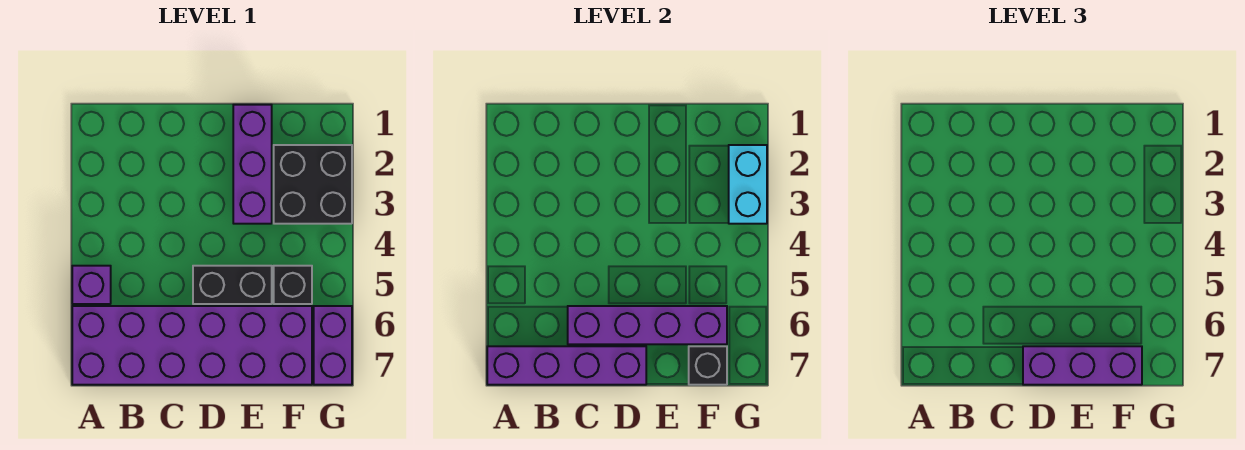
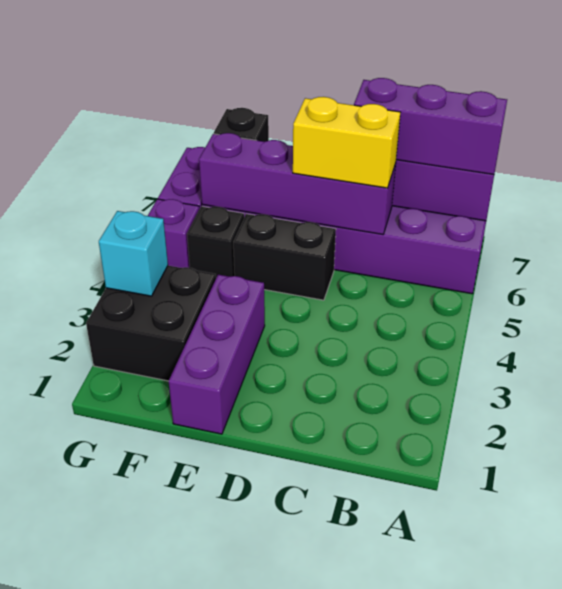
purple 1x1 brick [72,266,111,304] -> purple 1x1 brick moved to [148,199,199,268]
none -> yellow 1x2 brick [293,97,400,188]
purple 1x3 brick [1023,346,1142,385] -> purple 1x3 brick moved to [354,78,507,175]
cyan 1x2 brick [729,145,767,224] -> cyan 1x1 brick [99,211,168,296]

